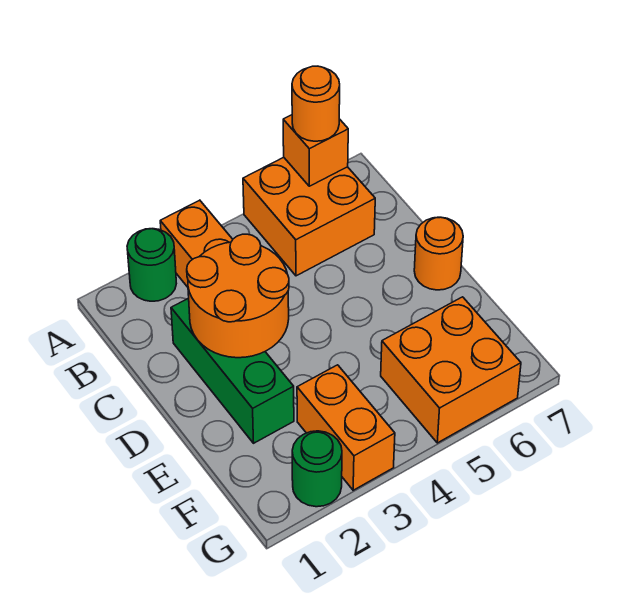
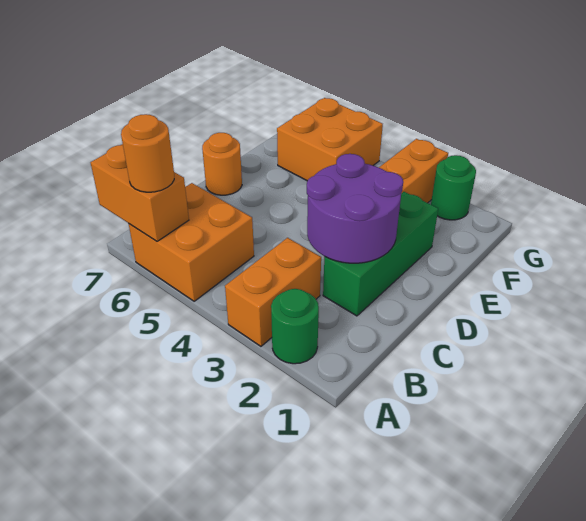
orange 1x1 brick [283,115,348,186] -> orange 1x2 brick [91,144,189,241]
orange 2x2 round brick [187,234,289,358] -> purple 2x2 round brick [307,154,403,263]

